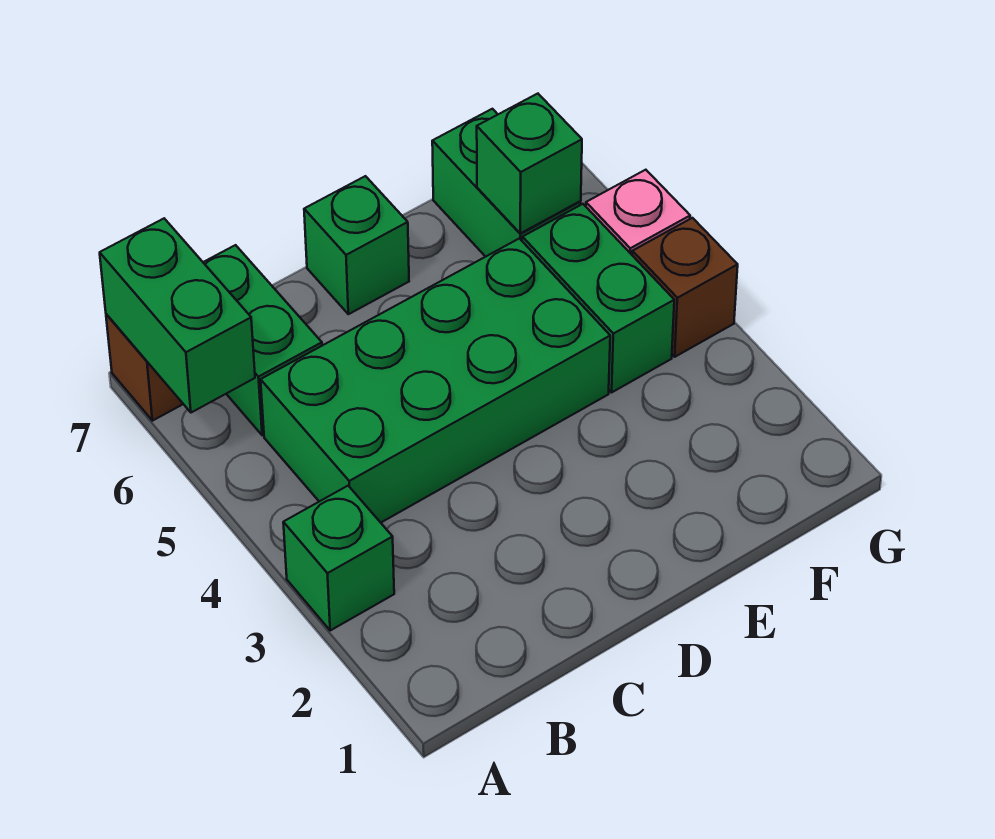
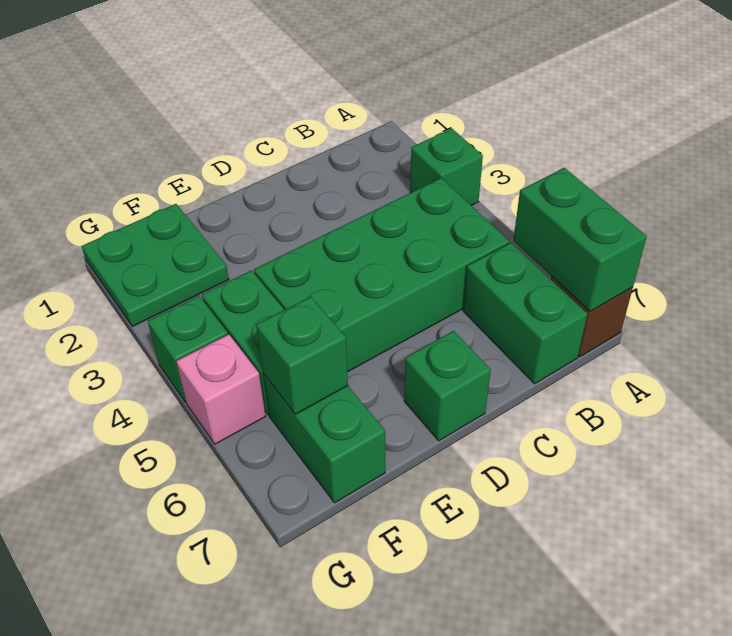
none -> green 2x2 plate [82,204,229,326]
brown 1x1 brick [632,218,738,357] -> green 1x1 brick [148,296,228,402]

